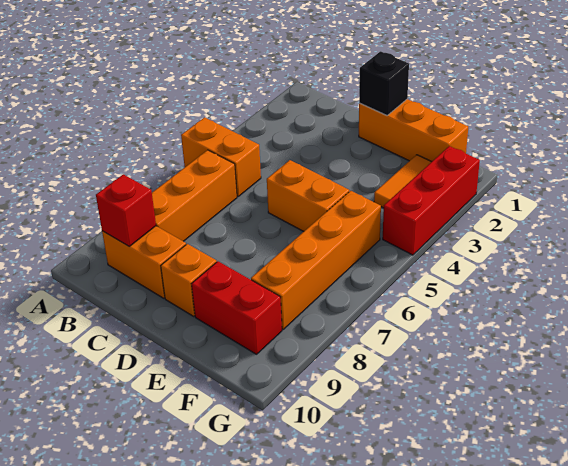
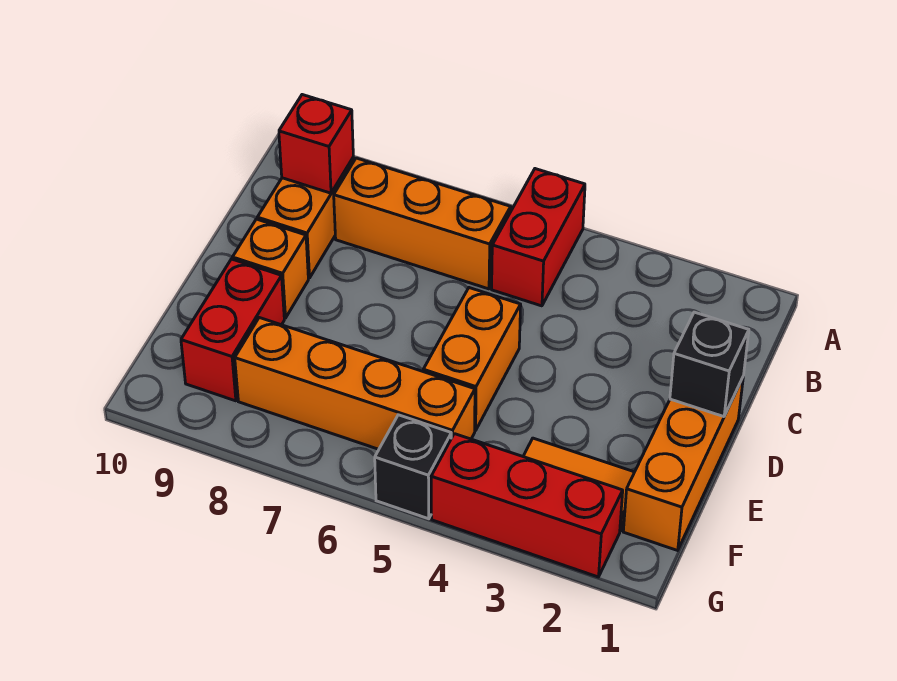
orange 1x2 brick [181,117,261,196] -> red 1x2 brick [492,169,585,306]
none -> black 1x1 brick [375,415,451,519]

